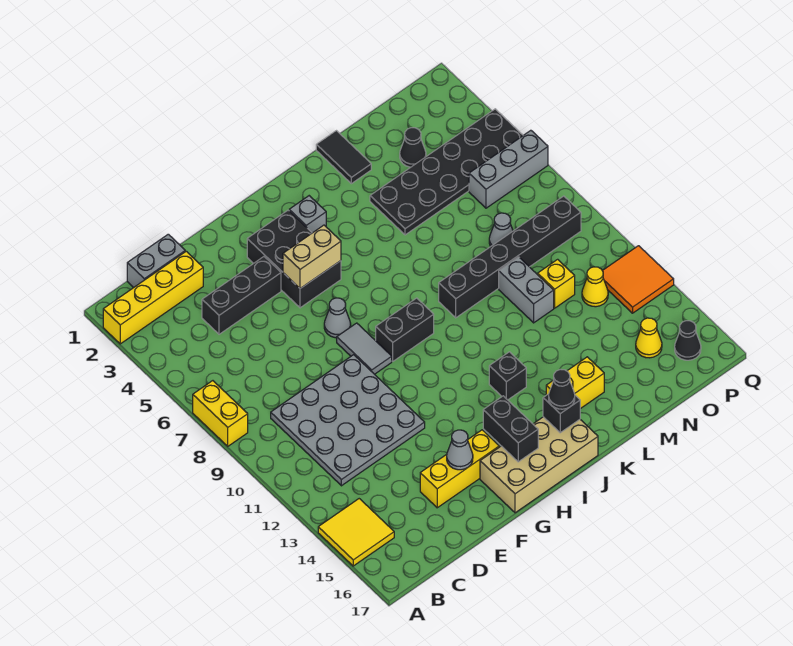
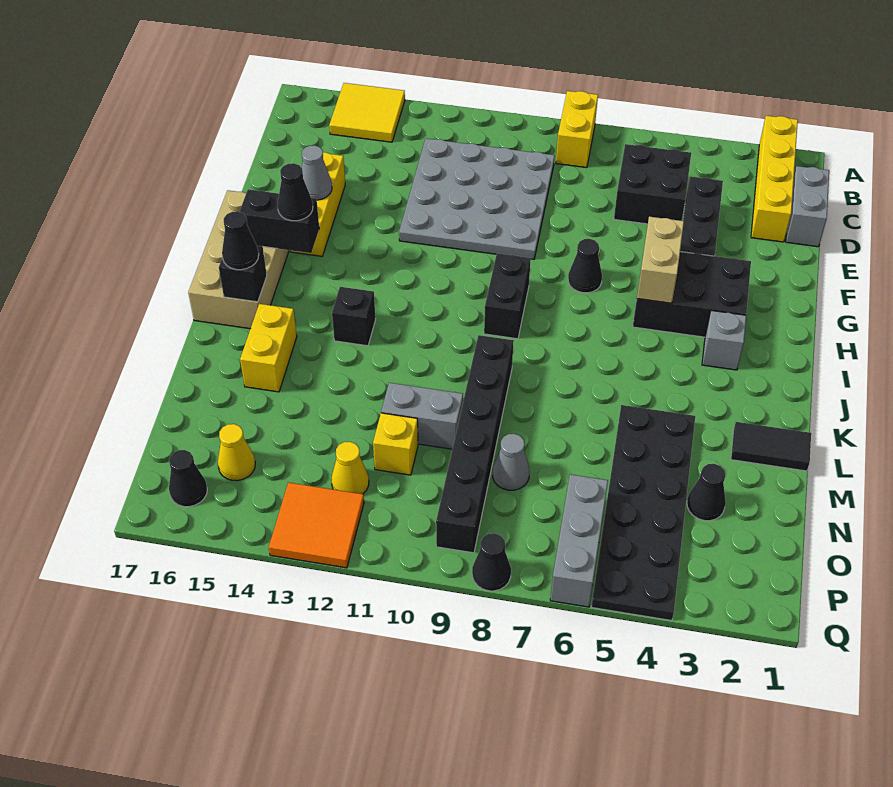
yellow 1x2 brick [193,381,248,446] -> yellow 1x2 brick turned to [556,91,598,168]
none -> black 2x2 brick [614,144,691,224]
grey 1x1 cone [324,298,351,338] -> black 1x1 cone [568,239,602,293]
grey 1x2 tile [337,323,392,374] -> none
none -> black 1x1 cone [277,163,313,221]
none -> black 1x1 cone [472,533,511,591]

